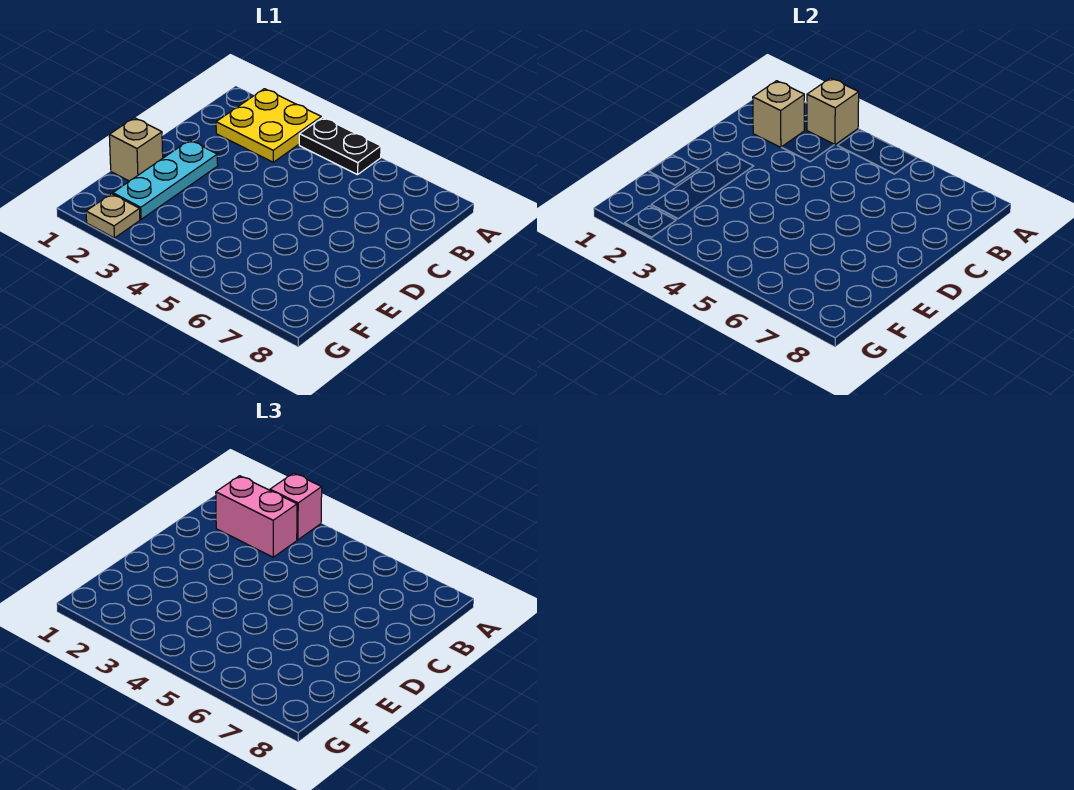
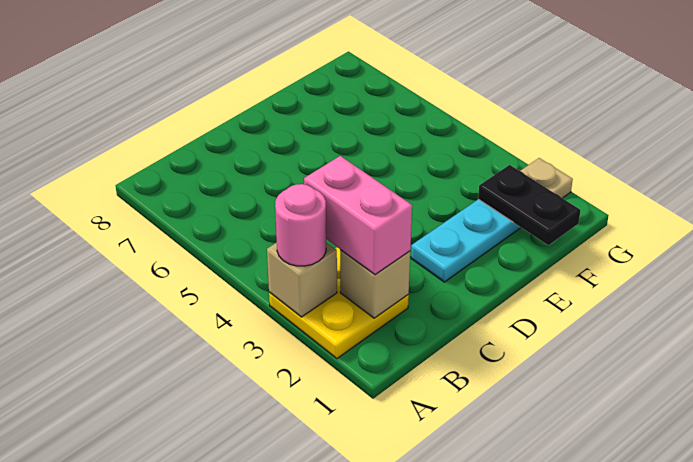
pink 1x1 brick [270,473,322,540] -> pink 1x1 round brick [275,184,326,266]
black 1x2 plate [299,117,381,175] -> black 1x2 plate moved to [478,165,581,245]
tan 1x1 brick [109,118,163,181] -> none

